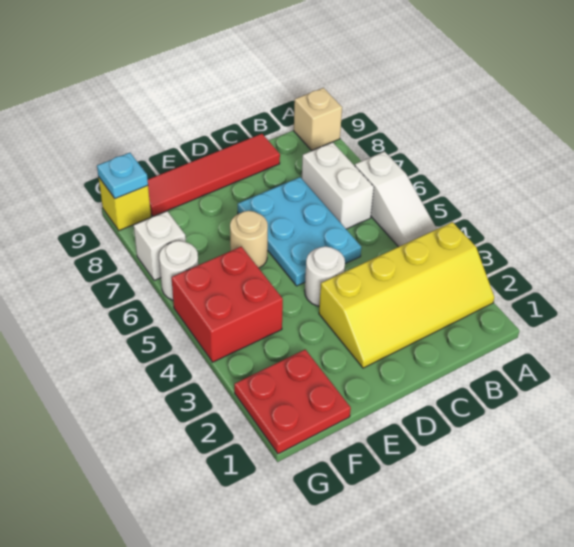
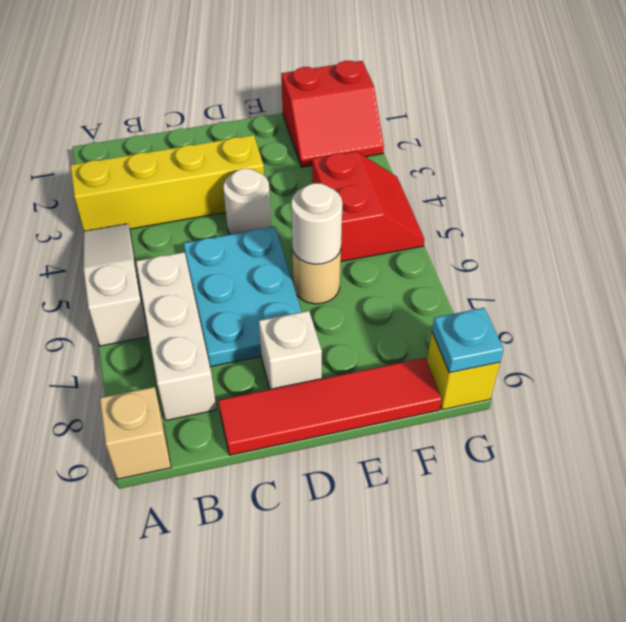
white 1x2 brick [302,142,374,229] -> white 1x3 brick [136,252,217,420]
red 2x2 plate [234,350,351,454] -> red 2x2 slope [281,61,384,167]
red 2x2 brick [171,247,283,362] -> red 2x2 slope [312,151,425,262]
white 1x1 round brick [159,241,198,300] -> white 1x1 round brick moved to [291,183,343,264]
white 1x1 brick [134,211,186,280] -> white 1x1 brick moved to [259,311,322,389]

